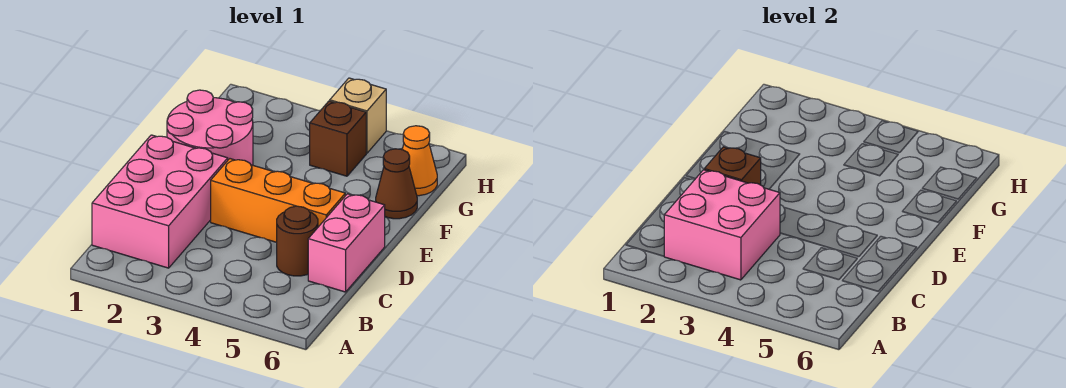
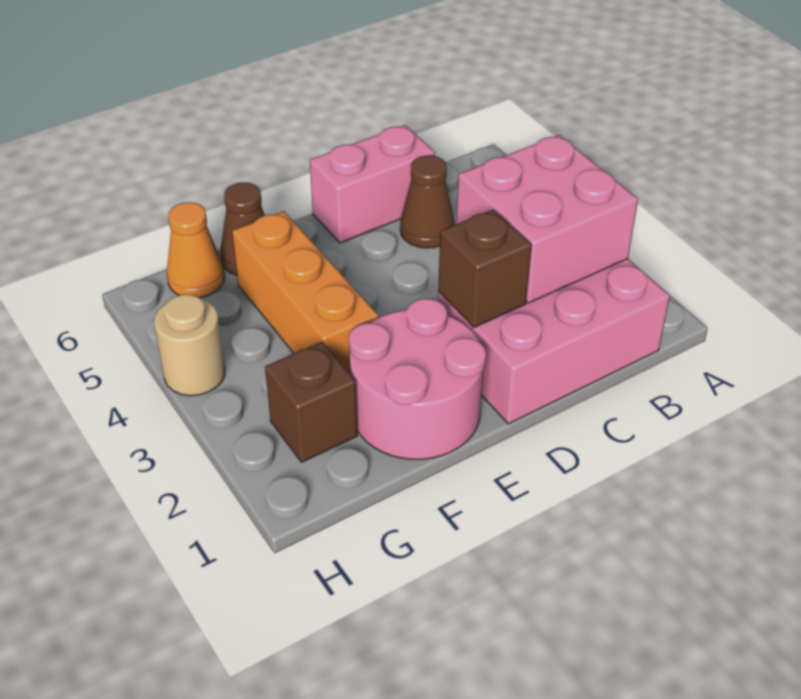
brown 1x1 round brick [277,206,318,276] -> brown 1x1 cone [400,155,455,248]
orange 1x3 brick [211,159,345,242] -> orange 1x3 brick moved to [232,211,379,374]
brown 1x1 brick [310,101,366,176] -> brown 1x1 brick moved to [265,342,357,462]
tan 1x1 brick [330,78,386,153] -> tan 1x1 round brick [154,294,225,396]

